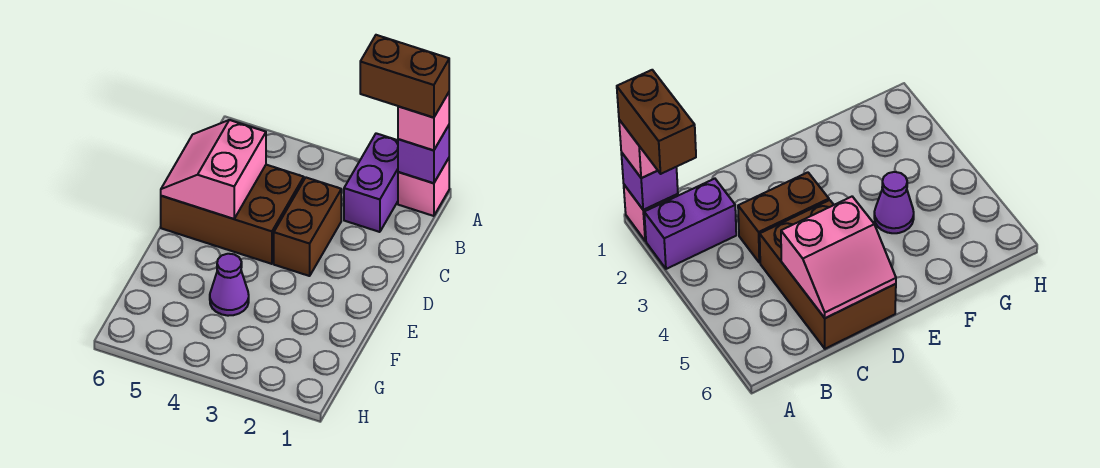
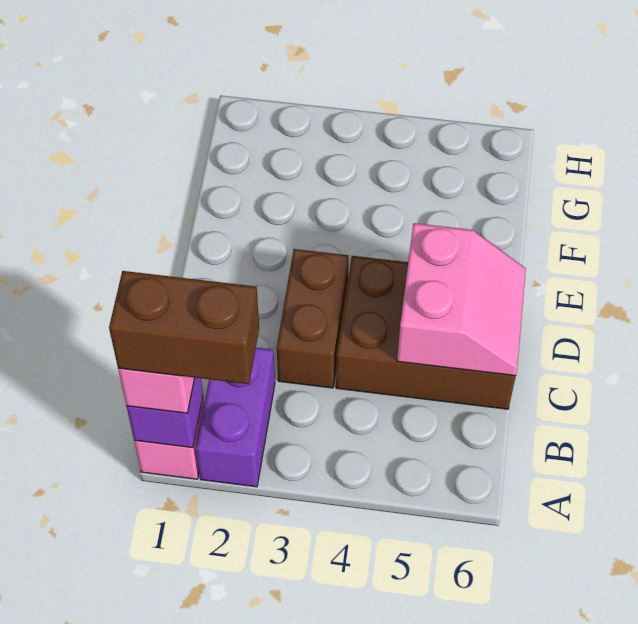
purple 1x1 cone [210,254,249,316] -> none

